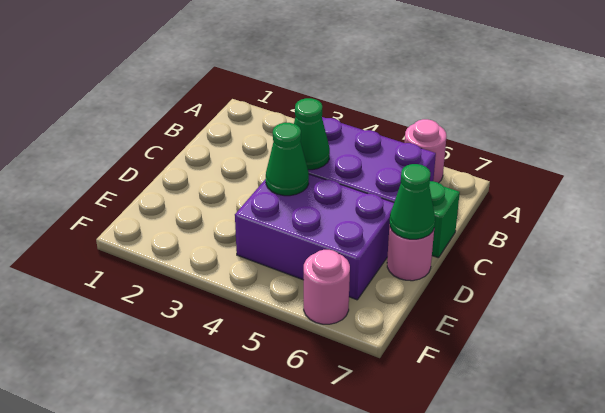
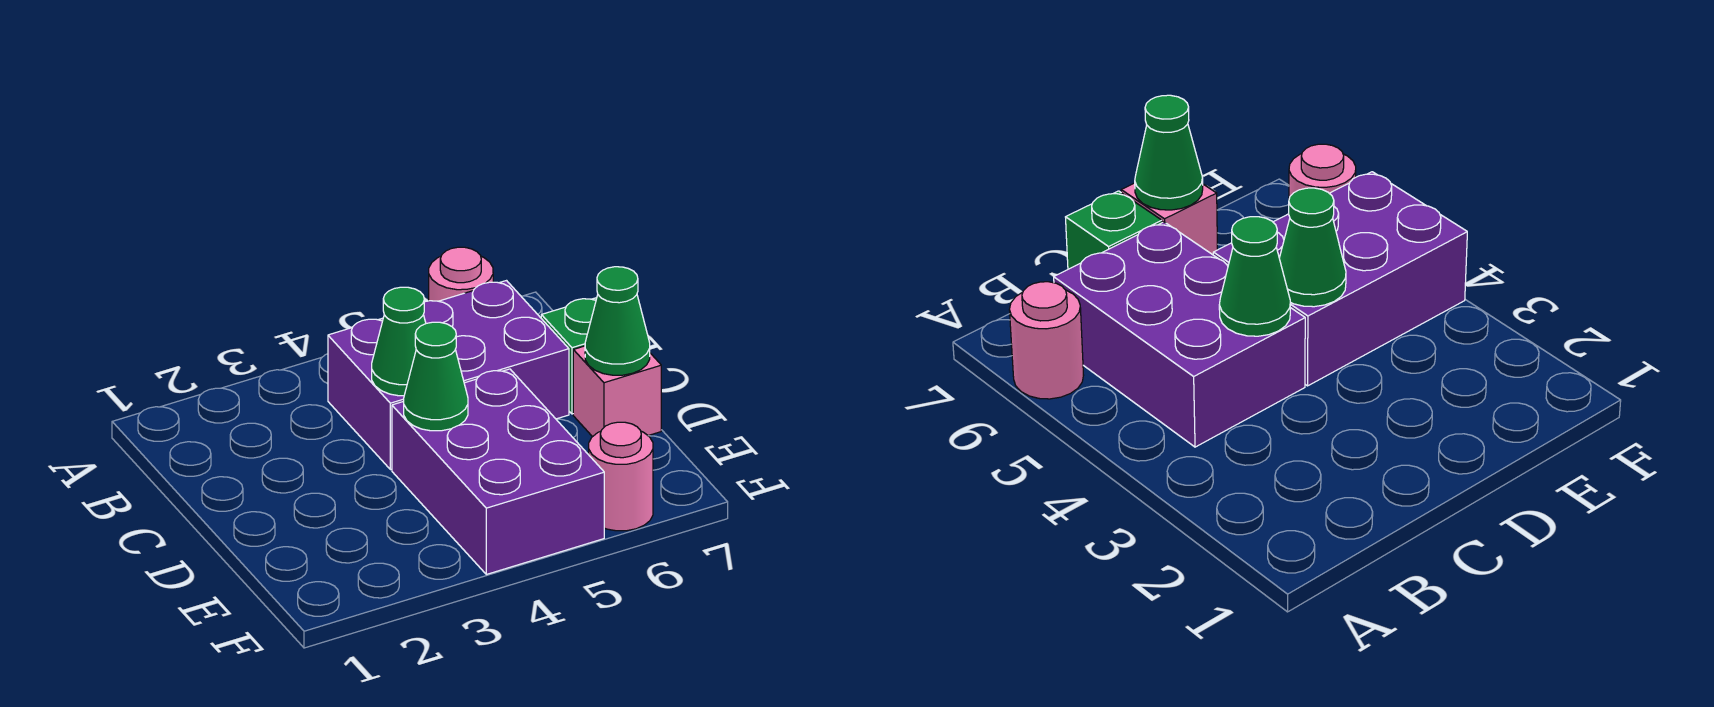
purple 2x3 brick [235,174,394,300] -> purple 2x3 brick turned to [392,369,604,574]
pink 1x1 round brick [387,224,434,281] -> pink 1x1 brick [573,346,661,437]

